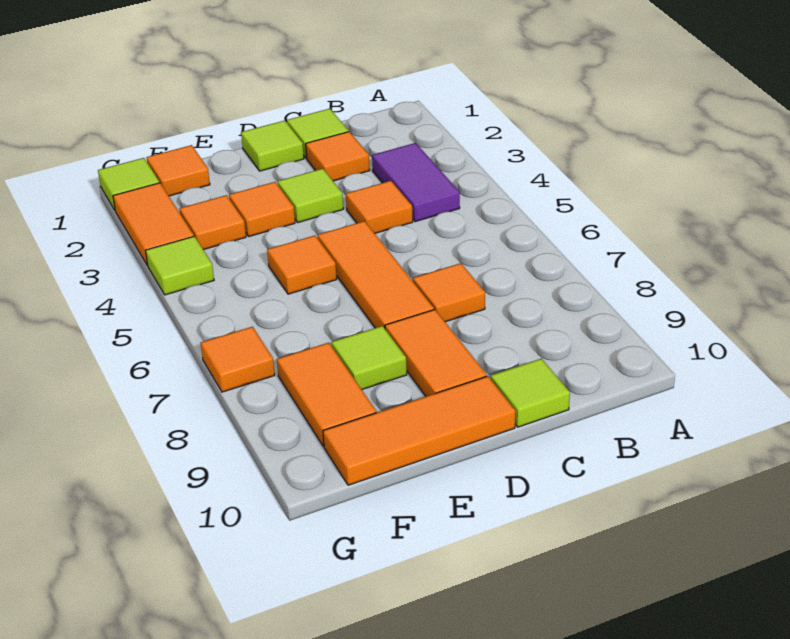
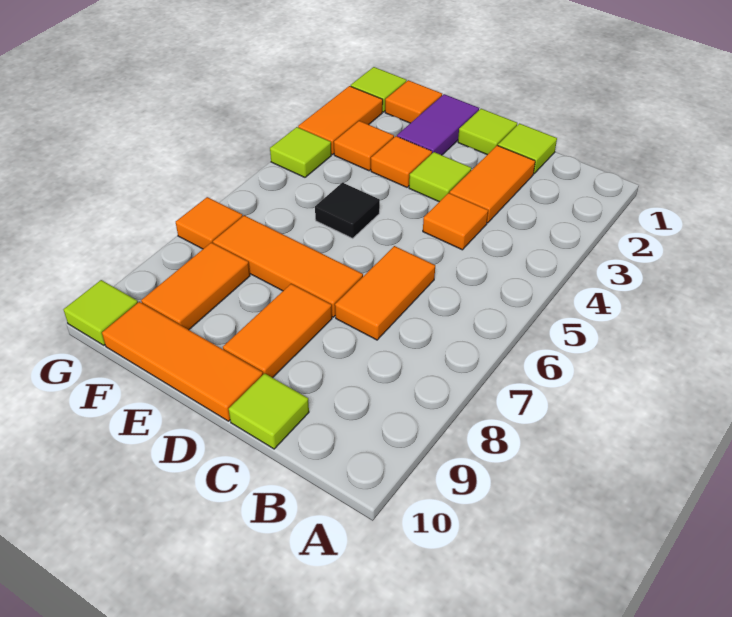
purple 1x2 tile [372,143,460,222] -> purple 1x2 tile moved to [397,94,479,155]
orange 1x1 tile [306,132,370,181] -> orange 1x2 tile [450,145,535,223]
orange 1x1 tile [413,263,485,322] -> orange 1x2 tile [335,246,435,340]
orange 1x3 tile [318,221,434,328] -> orange 1x3 tile turned to [213,215,363,317]
orange 1x1 tile [267,235,337,294] -> black 1x1 tile [315,183,380,238]
lime 1x1 tile [332,326,407,390] -> lime 1x1 tile moved to [64,280,138,345]

